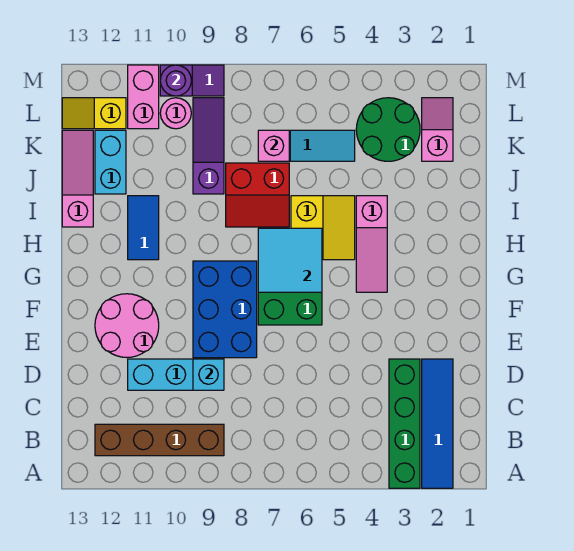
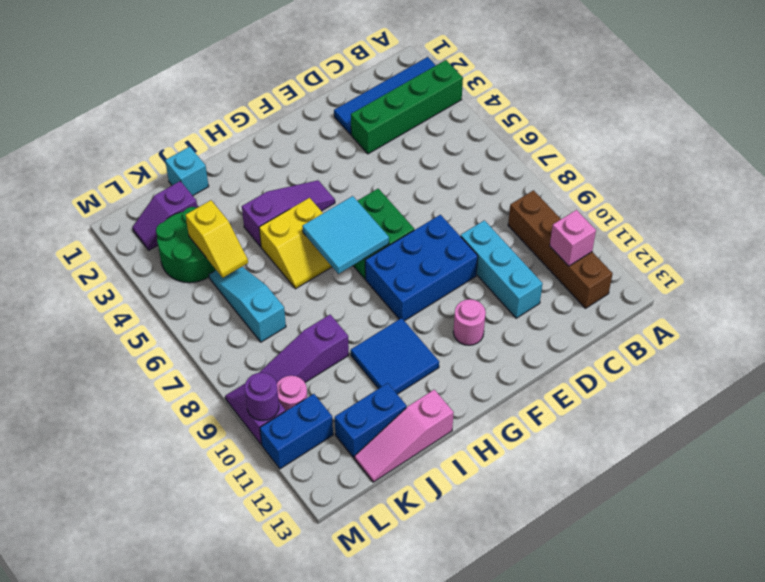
cyan 1x1 brick [193,359,224,390] -> cyan 1x1 brick moved to [165,147,209,196]
pink 2x2 round brick [95,294,159,358] -> pink 1x1 round brick [453,299,486,345]
pink 1x3 slope [356,196,387,292] -> purple 1x3 slope [242,180,335,247]
yellow 2x2 slope [291,196,355,260] -> yellow 2x2 slope turned to [259,198,332,289]
blue 1x2 tile [128,196,159,260] -> blue 2x2 tile [351,318,439,394]
red 2x2 slope [226,163,289,227] -> none
cyan 1x2 brick [95,130,126,194] -> blue 1x2 brick [335,383,407,458]
pink 1x2 slope [422,98,453,161] -> purple 1x2 slope [133,181,197,250]
pink 1x1 brick [258,130,289,161] -> pink 1x1 brick moved to [550,210,596,266]
pink 1x2 brick [128,65,159,129] -> blue 1x2 brick [260,394,333,469]
yellow 1x2 slope [62,98,126,129] -> yellow 1x2 slope moved to [186,200,248,278]

